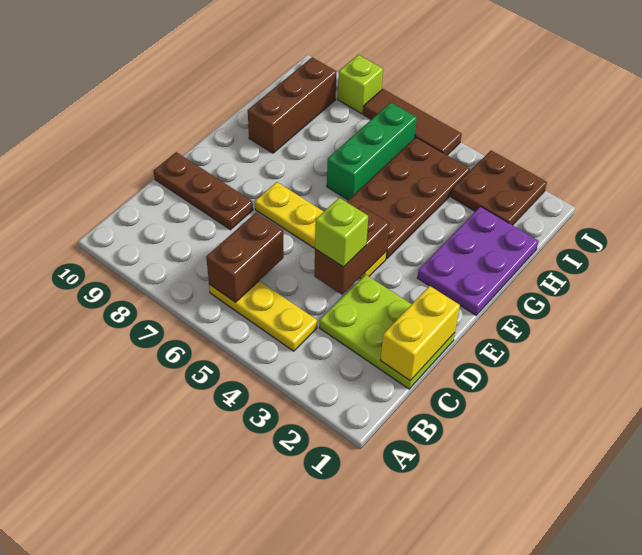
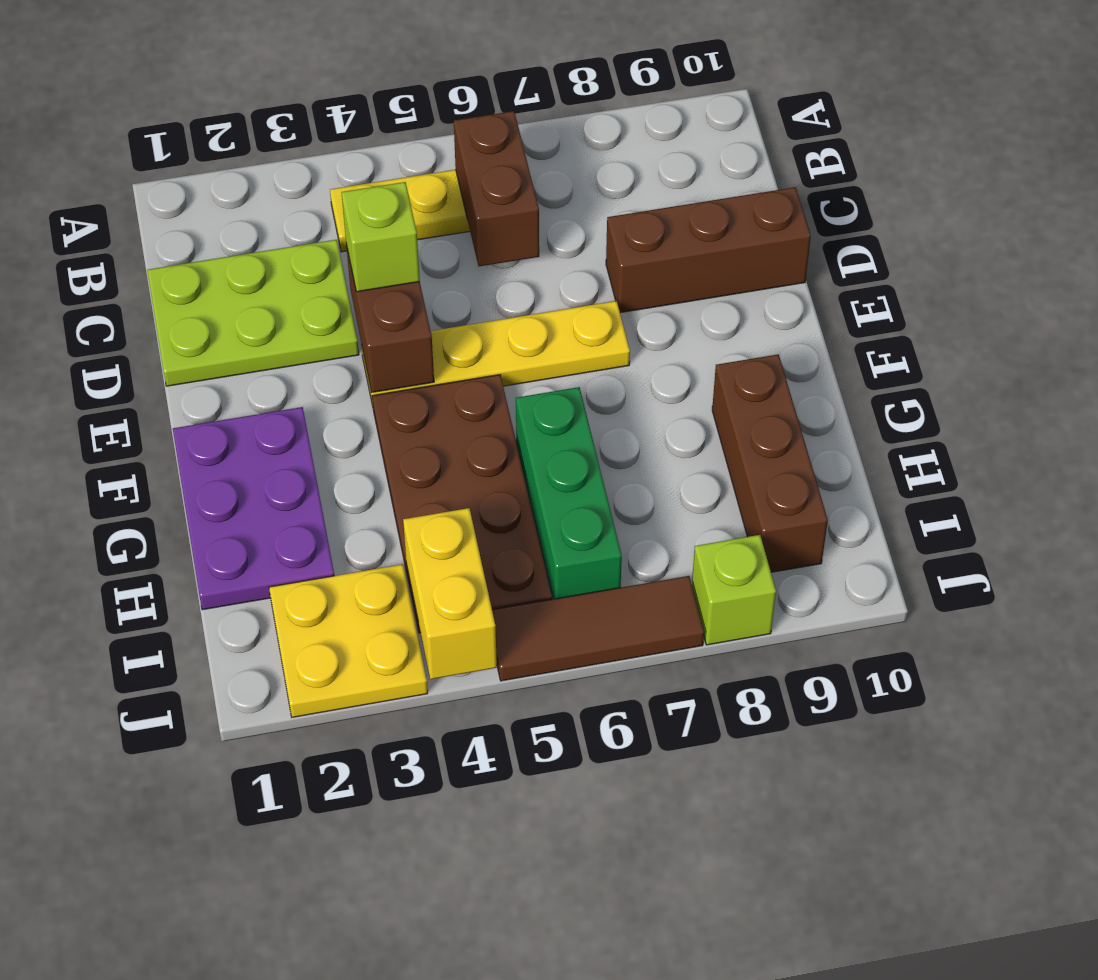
yellow 1x2 brick [380,286,460,381] -> yellow 1x2 brick moved to [403,508,497,679]
brown 1x3 plate [154,152,253,230] -> brown 1x3 brick [606,187,811,313]
brown 2x2 plate [451,150,547,225] -> yellow 2x2 plate [269,564,428,717]

